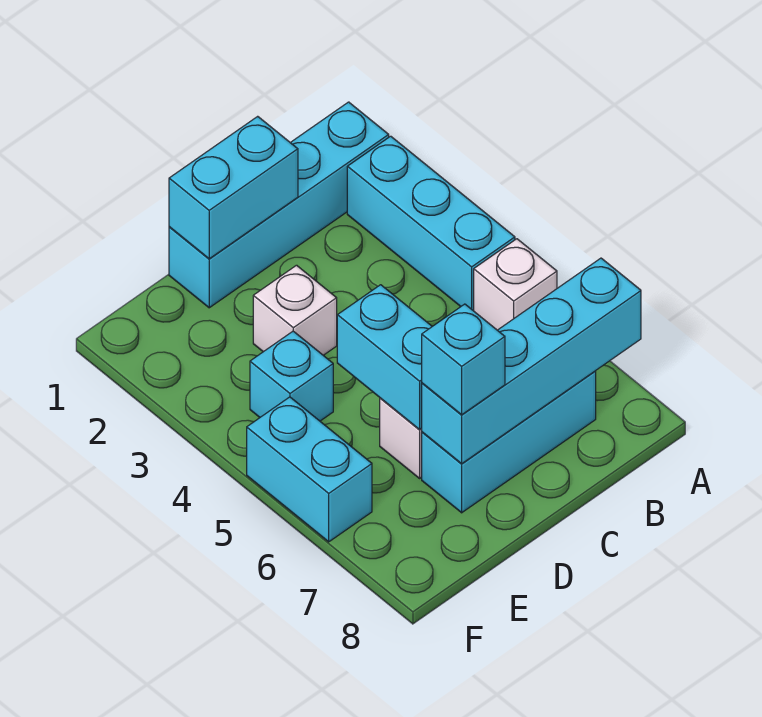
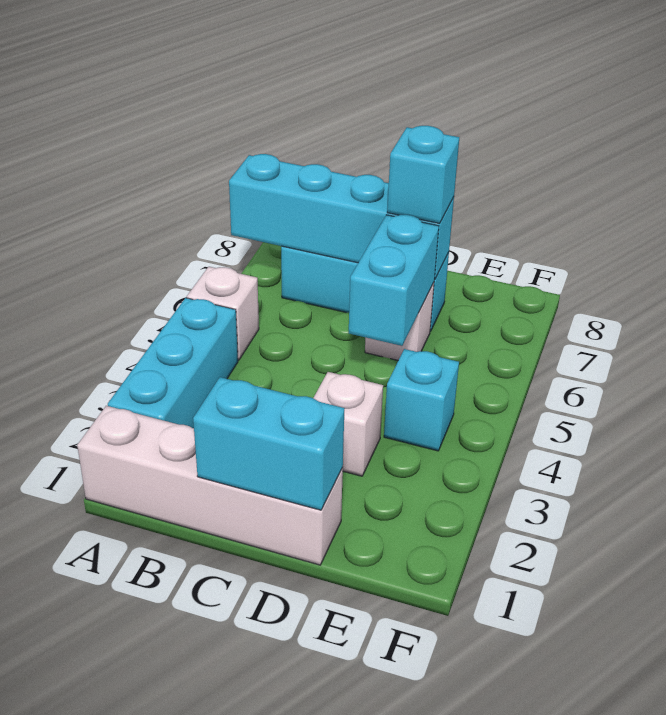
cyan 1x4 brick [169,102,389,308] -> white 1x4 brick [77,406,343,565]
cyan 1x2 brick [247,397,372,542] -> none

